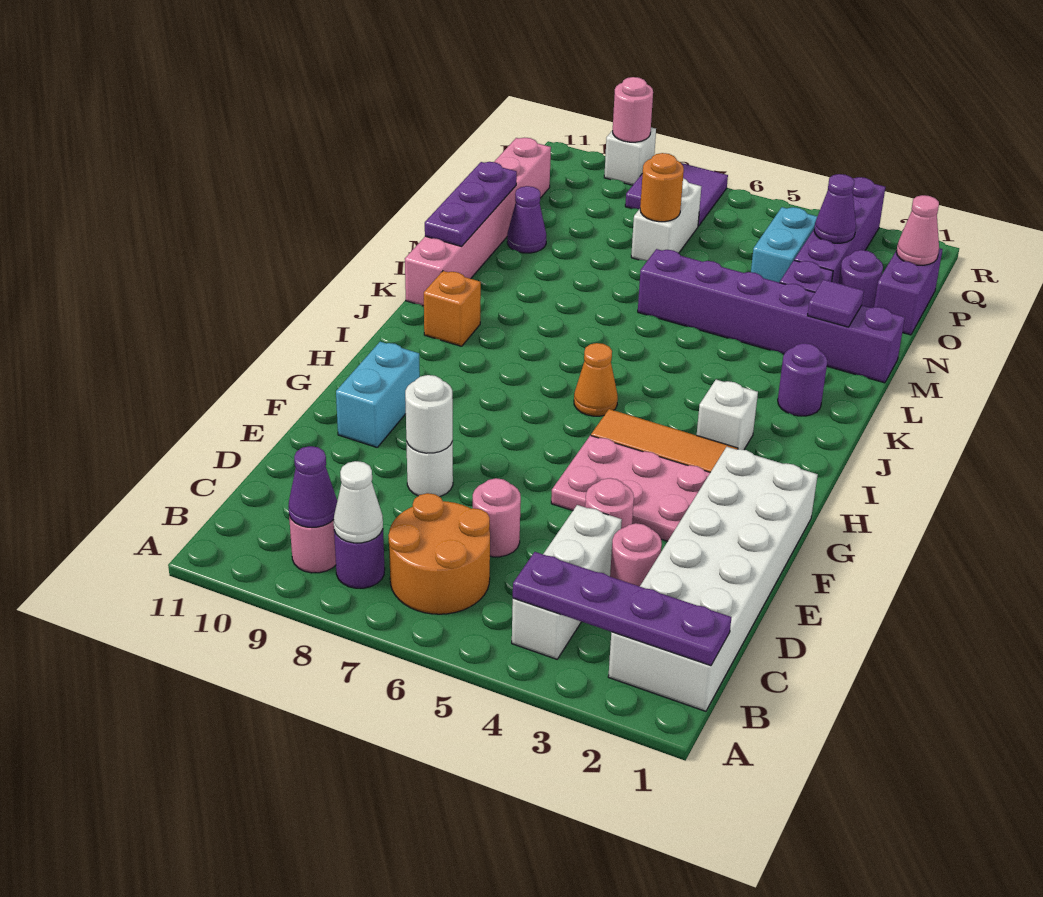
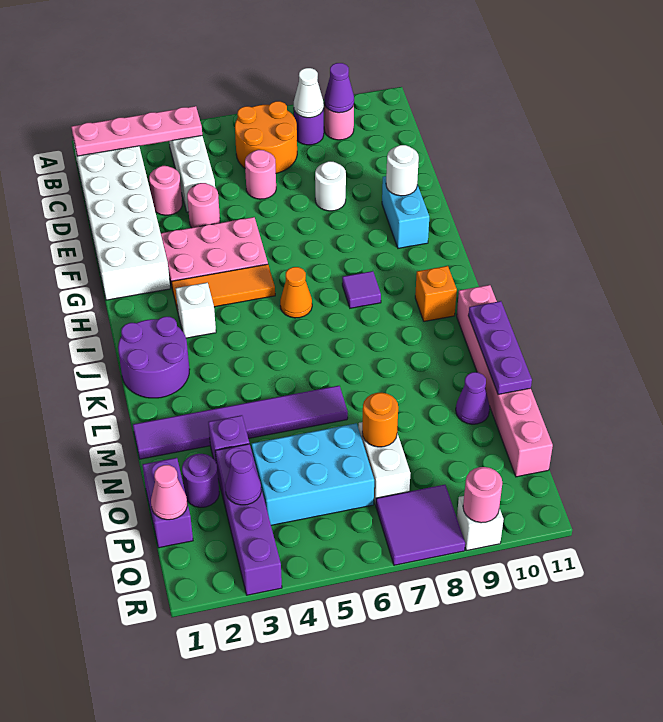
purple 1x4 plate [513,552,731,666] -> pink 1x4 plate [72,106,202,156]
white 1x1 round brick [405,375,453,453] -> white 1x1 round brick moved to [386,145,419,196]
purple 1x1 round brick [778,343,827,416] -> purple 2x2 round brick [118,317,190,398]
purple 1x6 brick [638,249,905,383] -> purple 1x6 tile [133,386,348,459]
purple 1x1 tile [807,279,864,327] -> purple 1x1 tile moved to [342,271,381,308]
cyan 1x2 brick [751,207,817,283] -> cyan 2x3 brick [252,423,374,525]

